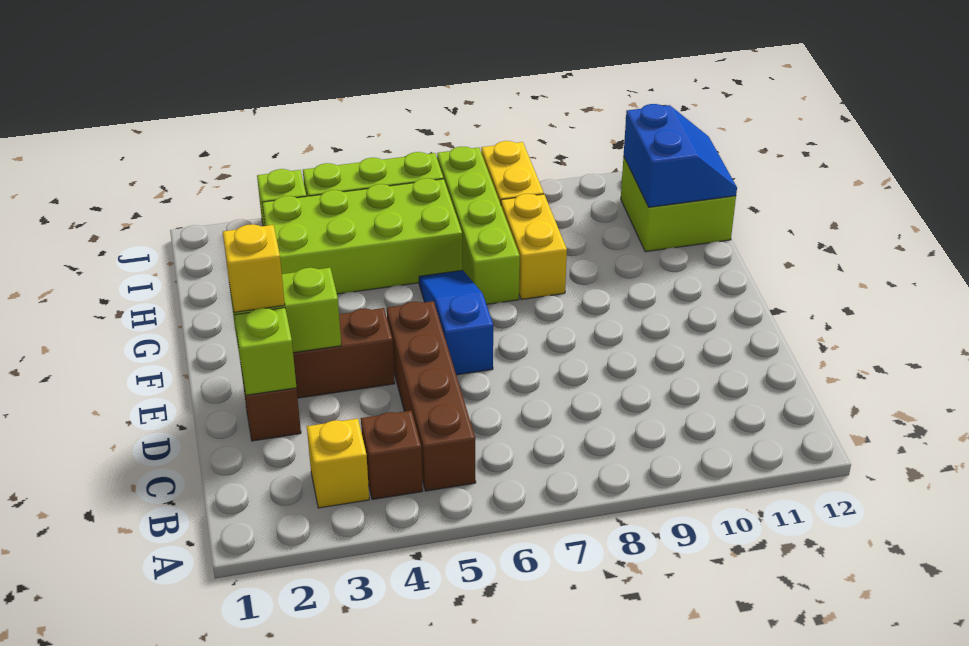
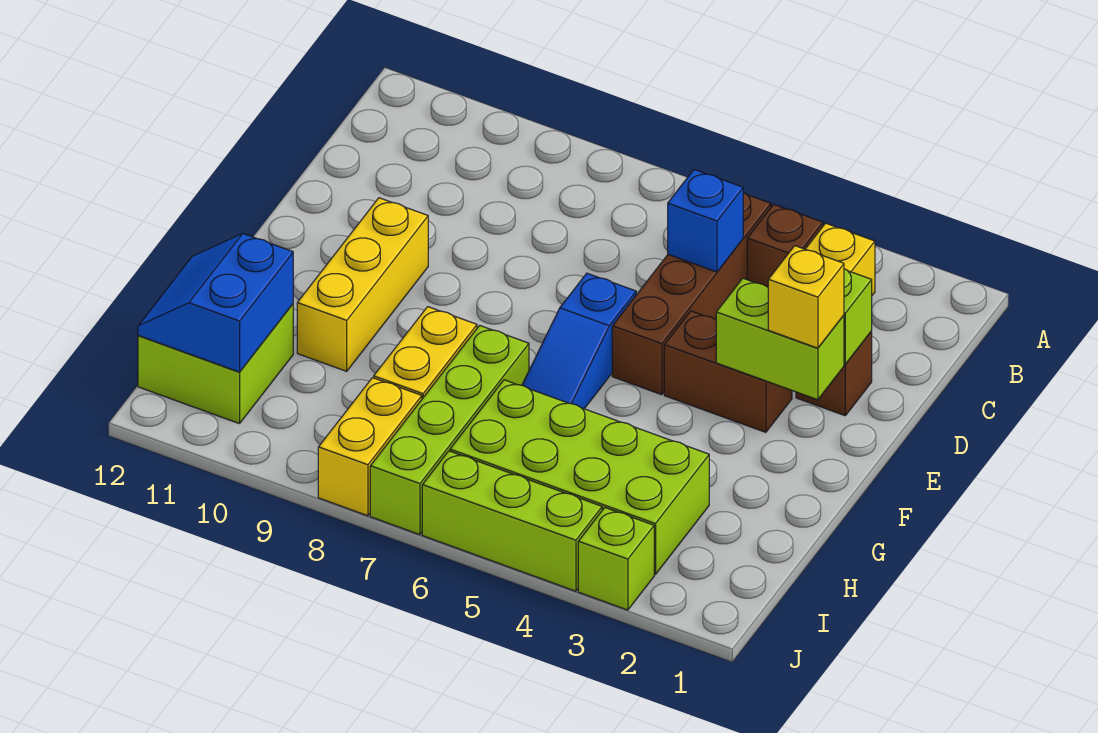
none -> blue 1x1 brick [668,170,743,272]
none -> yellow 1x3 brick [297,198,428,371]

